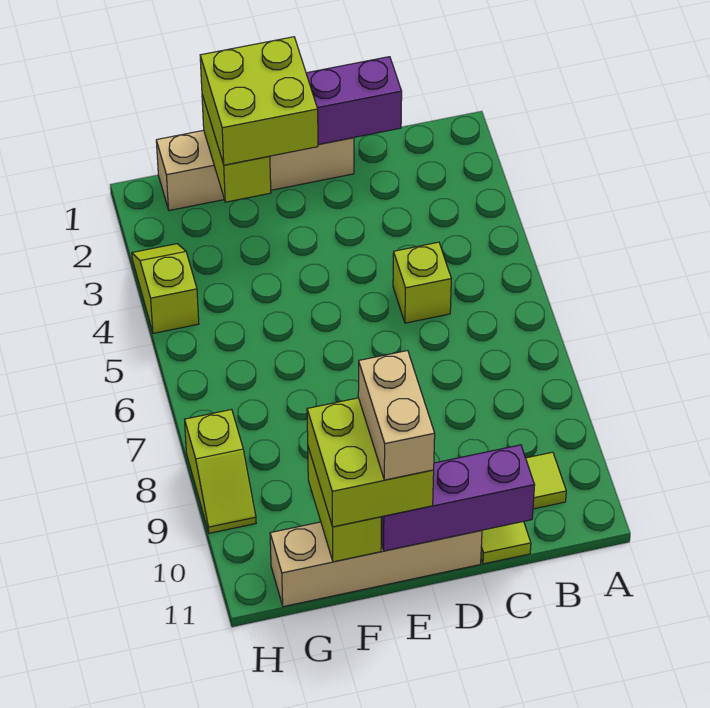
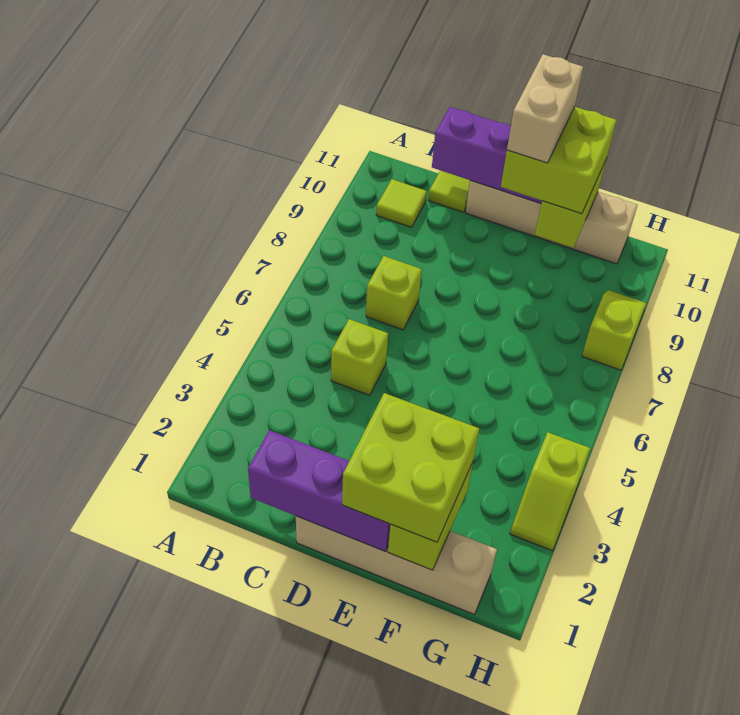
none -> lime 1x1 brick [366,256,422,330]

